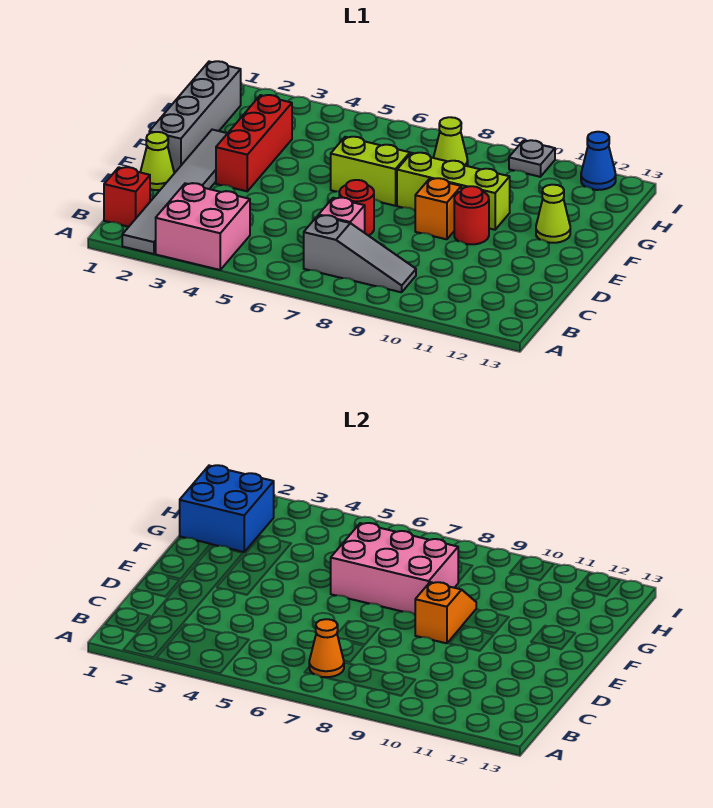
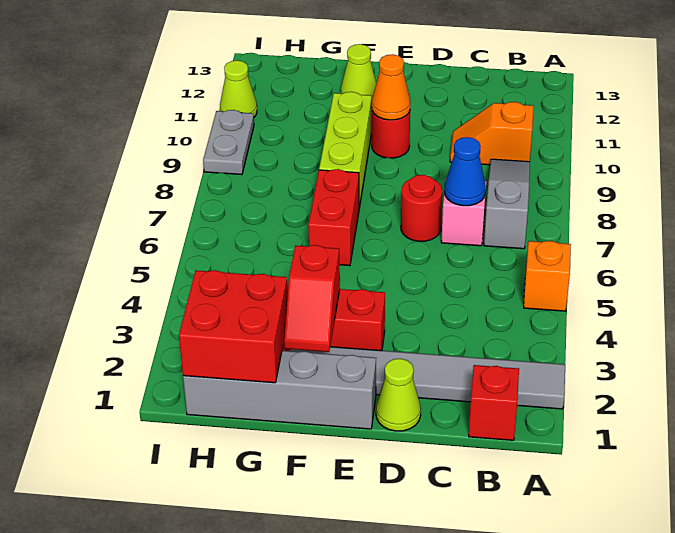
pink 2x2 brick [156,183,250,270] -> none
orange 1x1 cone [309,619,344,677] -> orange 1x1 cone moved to [372,54,410,120]
orange 1x1 brick [415,178,461,239] -> orange 1x1 brick moved to [524,241,571,311]
orange 1x2 slope [415,582,476,643] -> orange 1x2 slope moved to [450,102,534,165]
none -> red 1x2 slope [284,245,340,352]
lime 1x2 brick [331,137,410,206] -> red 1x2 brick [308,169,359,266]
pink 2x3 brick [331,523,458,614] -> none
blue 2x2 brick [180,465,274,552] -> red 2x2 brick [179,270,288,383]
lime 1x1 cone [433,117,468,166] -> lime 1x1 cone moved to [220,60,257,117]
grey 1x1 plate [509,140,555,177] -> grey 1x2 plate [203,110,254,175]
blue 1x1 cone [581,132,616,190] -> blue 1x1 cone moved to [444,137,486,206]

